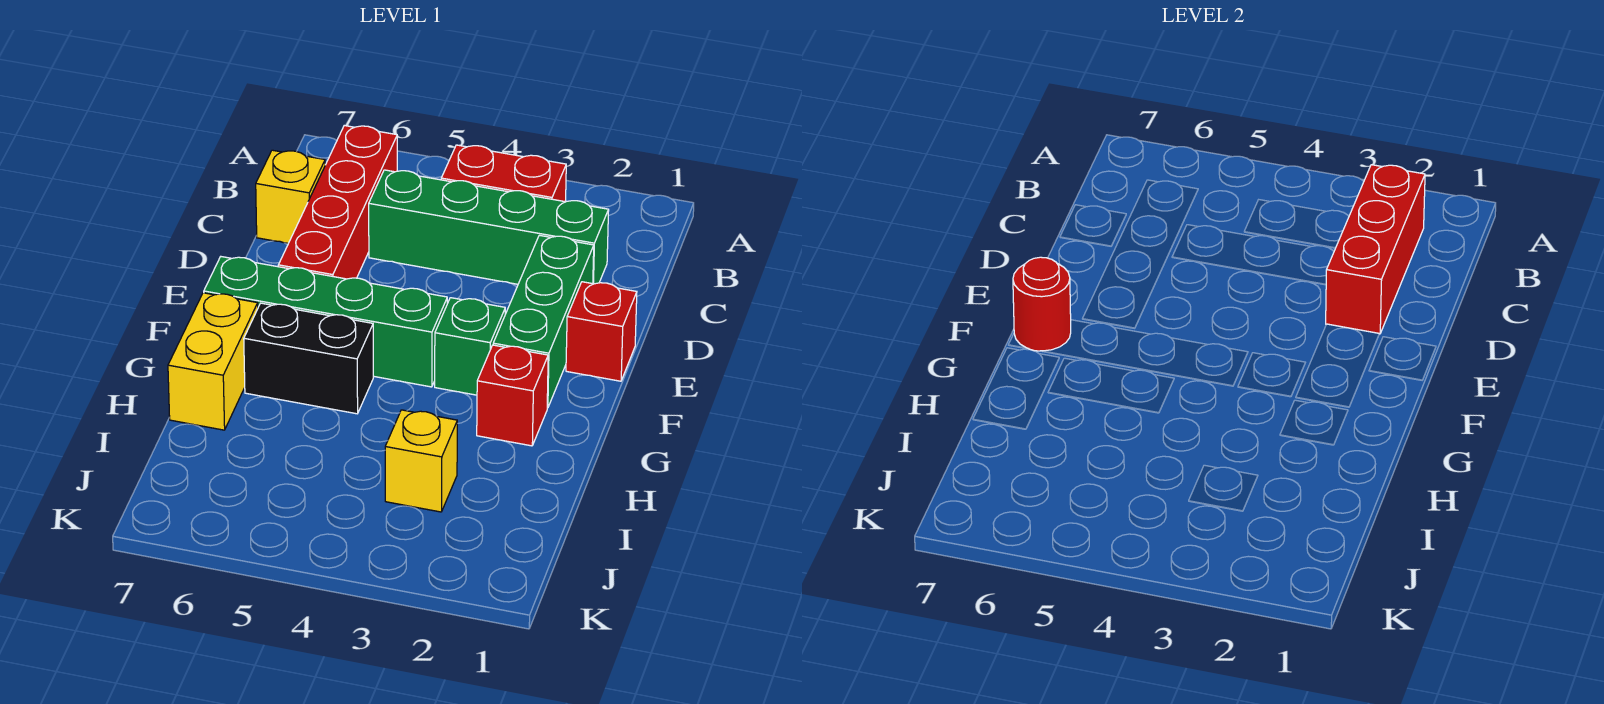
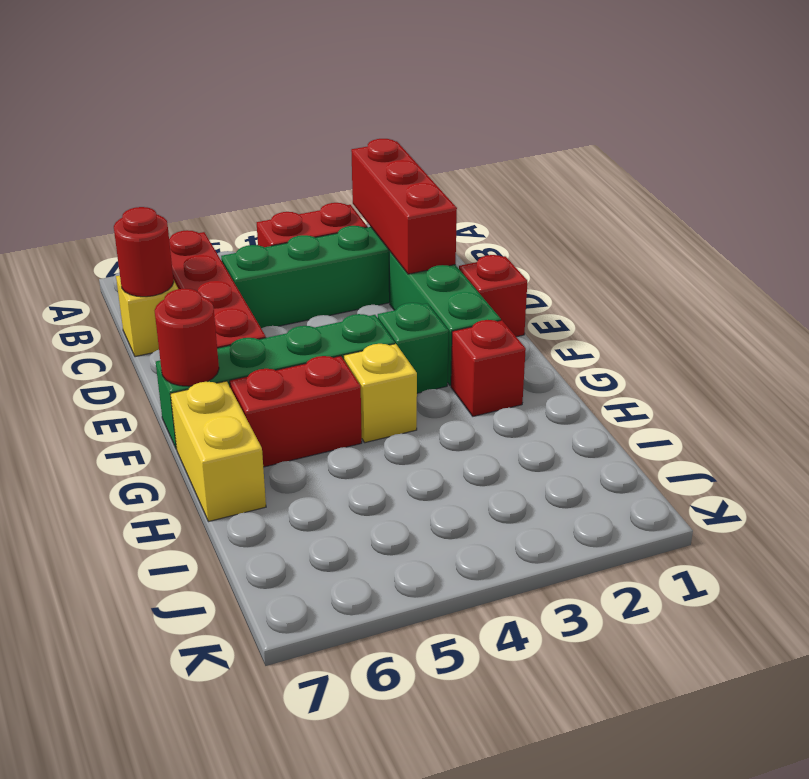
none -> red 1x1 round brick [114,207,174,297]
black 1x2 brick [244,303,373,414] -> red 1x2 brick [230,356,362,467]
yellow 1x1 brick [385,410,457,512] -> yellow 1x1 brick moved to [344,344,417,443]

